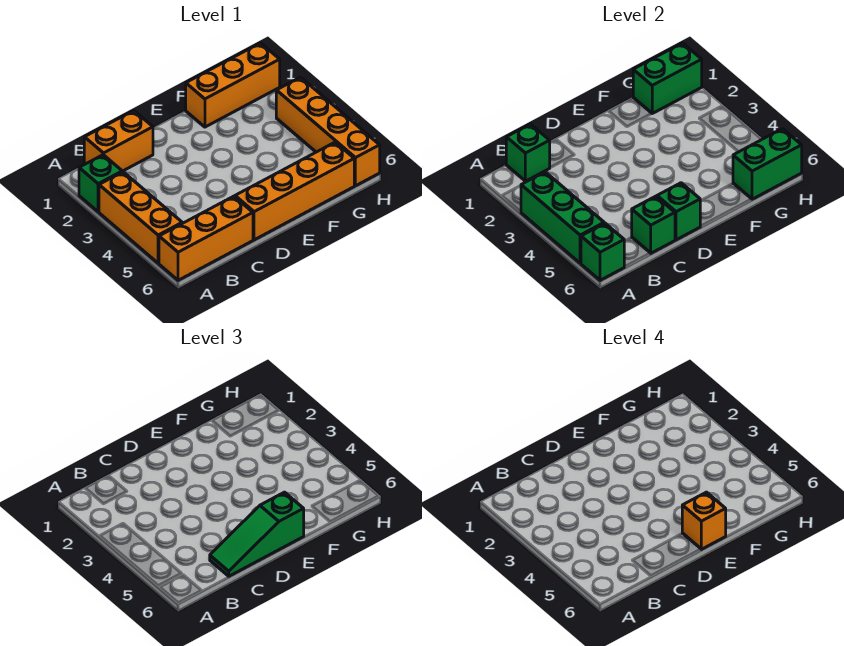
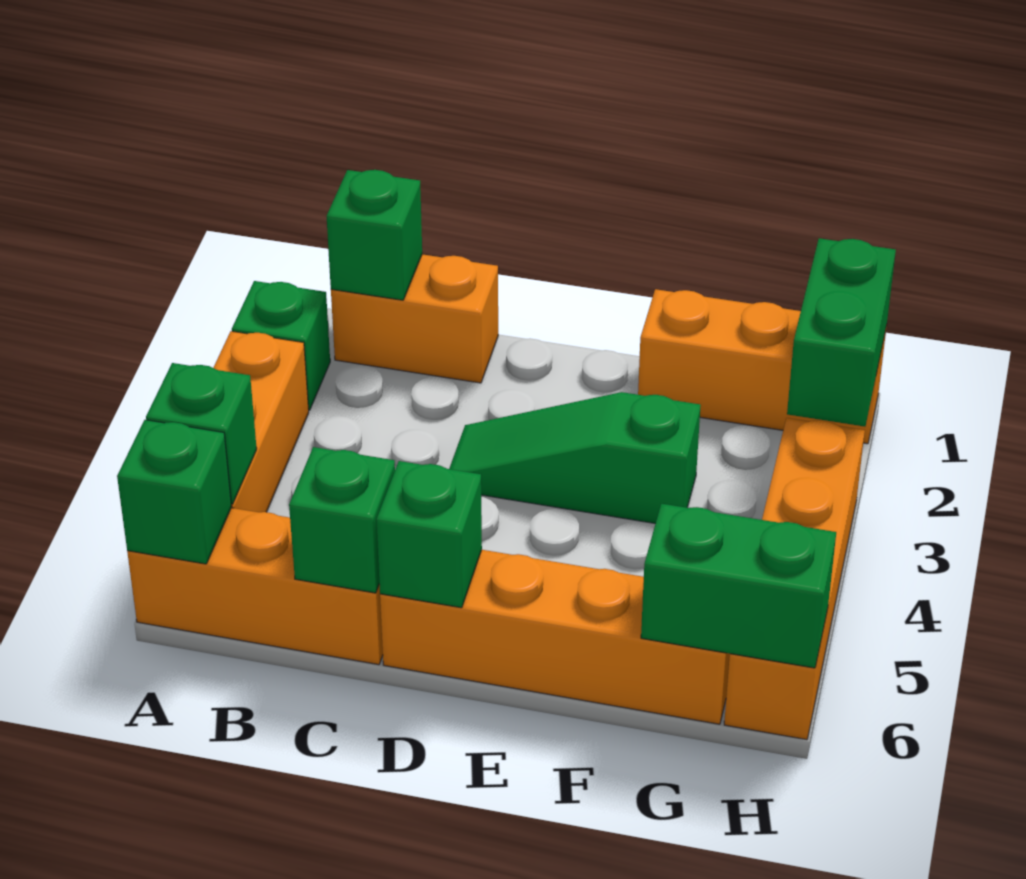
green 1x3 brick [521,172,604,263] -> green 1x1 brick [146,363,257,504]
green 1x3 slope [210,492,304,576] -> green 1x3 slope moved to [449,392,701,524]
orange 1x1 brick [682,492,726,549] -> none
green 1x2 brick [633,43,702,113] -> green 1x2 brick turned to [787,238,896,427]

